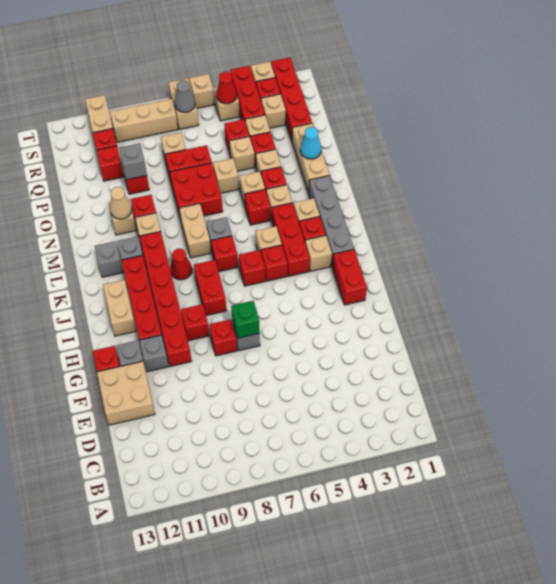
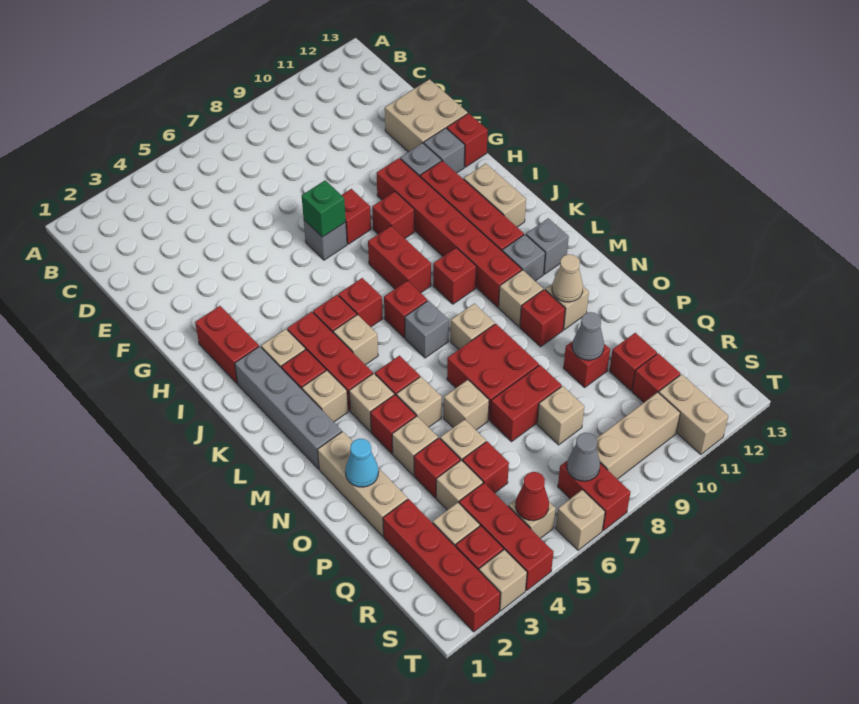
red 1x1 cone [170,249,192,280] -> red 1x1 brick [433,248,476,304]
tan 1x2 brick [179,203,211,258] -> tan 1x1 brick [451,304,495,350]
grey 1x1 brick [119,143,147,180] -> grey 1x1 cone [572,312,604,360]
tan 1x2 brick [169,78,199,130] -> red 1x2 brick [558,460,630,531]

